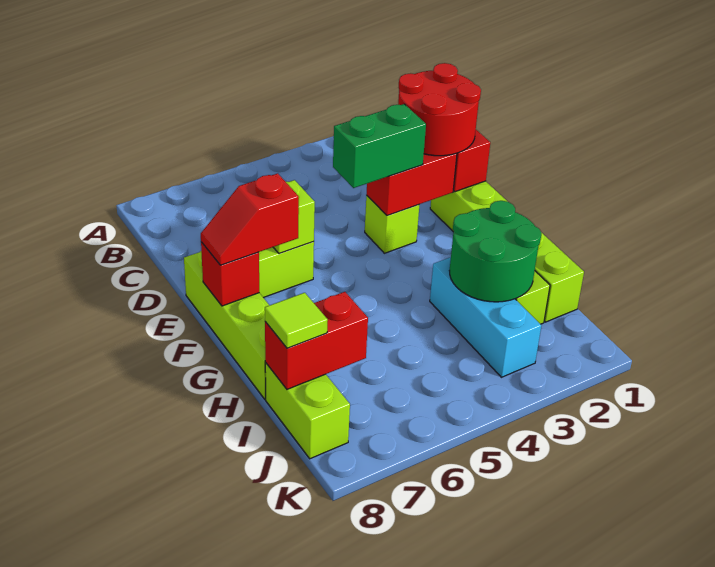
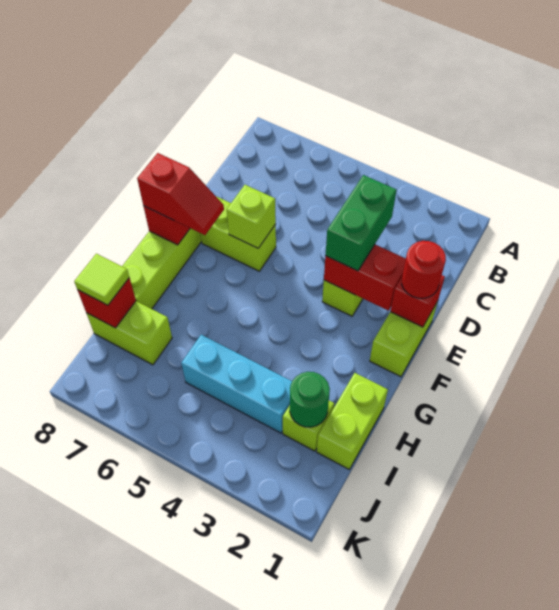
red 2x2 round brick [398,63,481,156] -> red 1x1 round brick [402,241,446,298]
green 1x2 brick [333,104,426,188] -> green 1x2 brick turned to [325,175,397,271]
red 1x2 slope [200,173,299,265] -> red 1x2 slope turned to [137,153,224,235]
green 2x2 round brick [449,201,542,302] -> green 1x1 round brick [290,372,330,427]
cyan 1x3 brick [430,257,541,377] -> cyan 1x3 brick turned to [181,335,292,433]
red 1x2 brick [265,292,368,389] -> red 1x1 brick [78,278,136,328]
lime 1x2 brick [265,363,350,459] -> lime 1x2 brick turned to [86,301,172,365]

